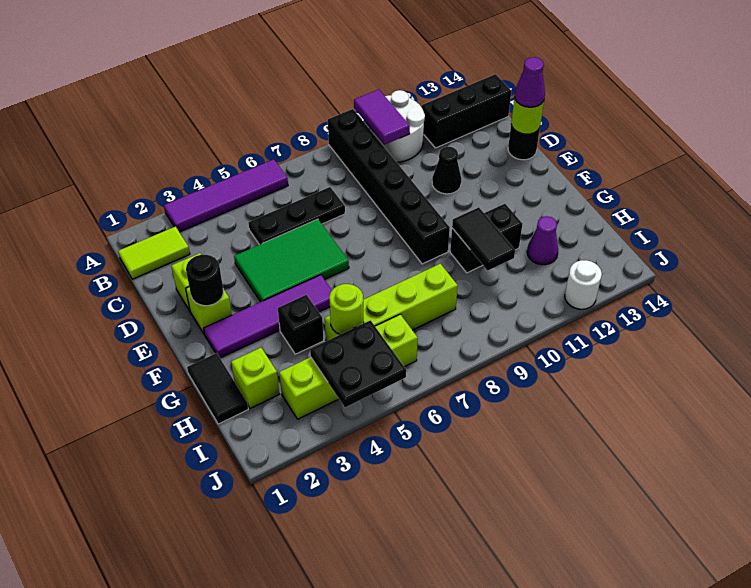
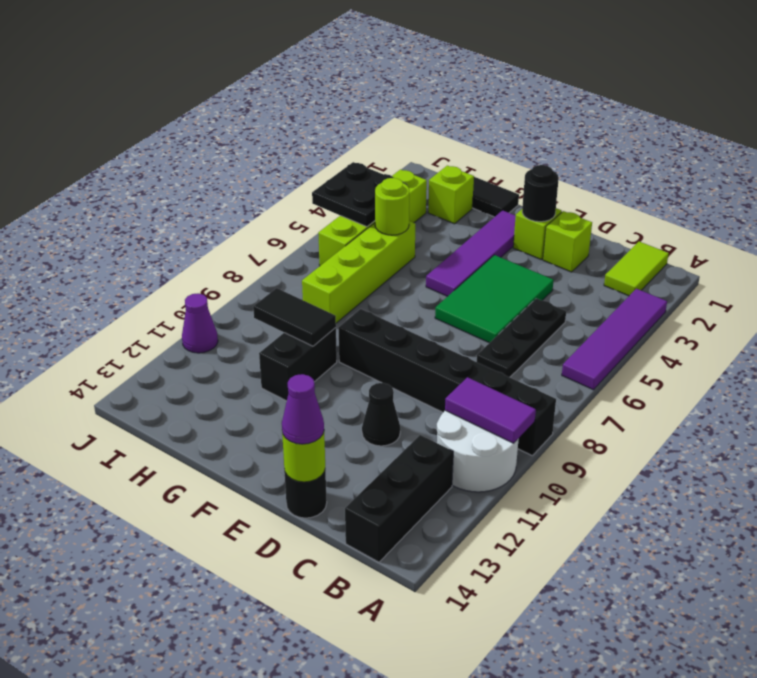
black 1x1 brick [278,295,324,354] -> none
purple 1x1 cone [527,216,558,265] -> purple 1x1 cone moved to [182,293,218,353]
white 1x1 round brick [565,260,602,309] -> none

